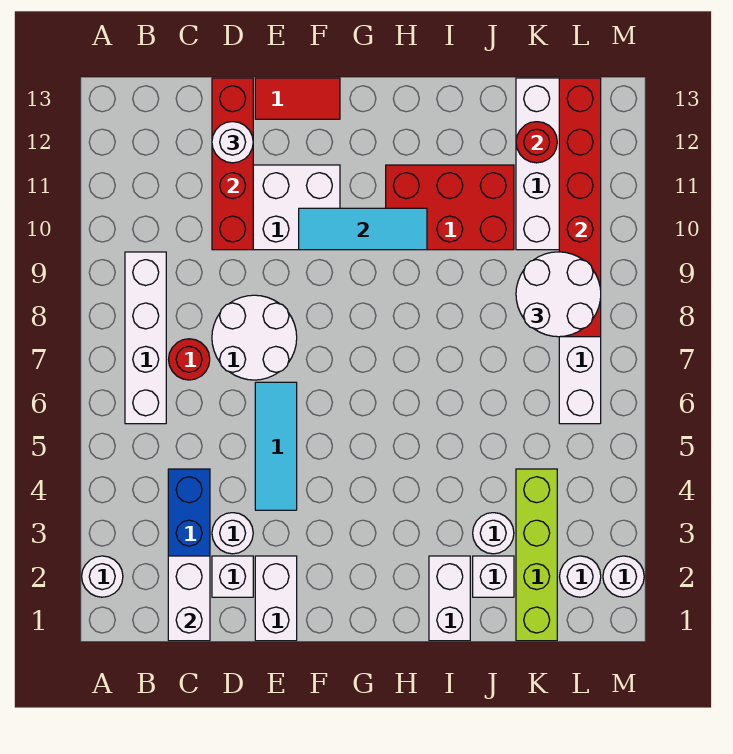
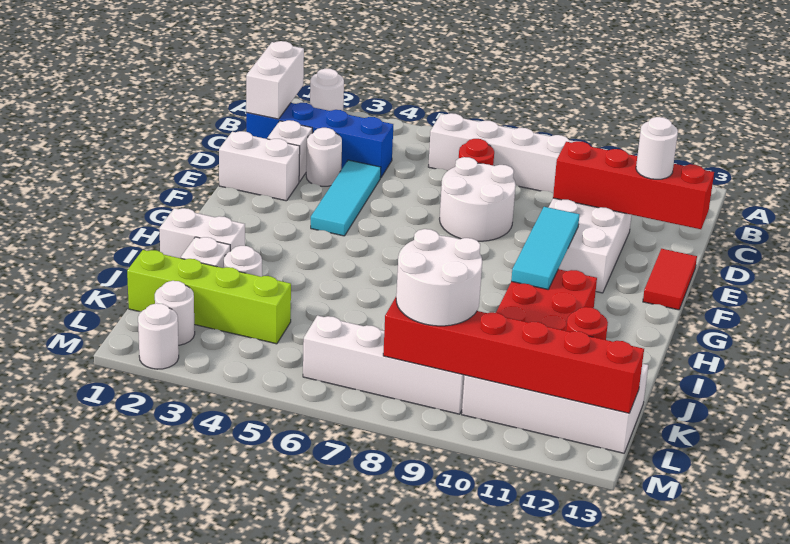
white 1x2 brick [168,556,210,641] -> white 1x2 brick turned to [246,41,304,119]
cyan 1x3 tile [255,382,297,510] -> cyan 1x3 tile turned to [311,160,381,236]

